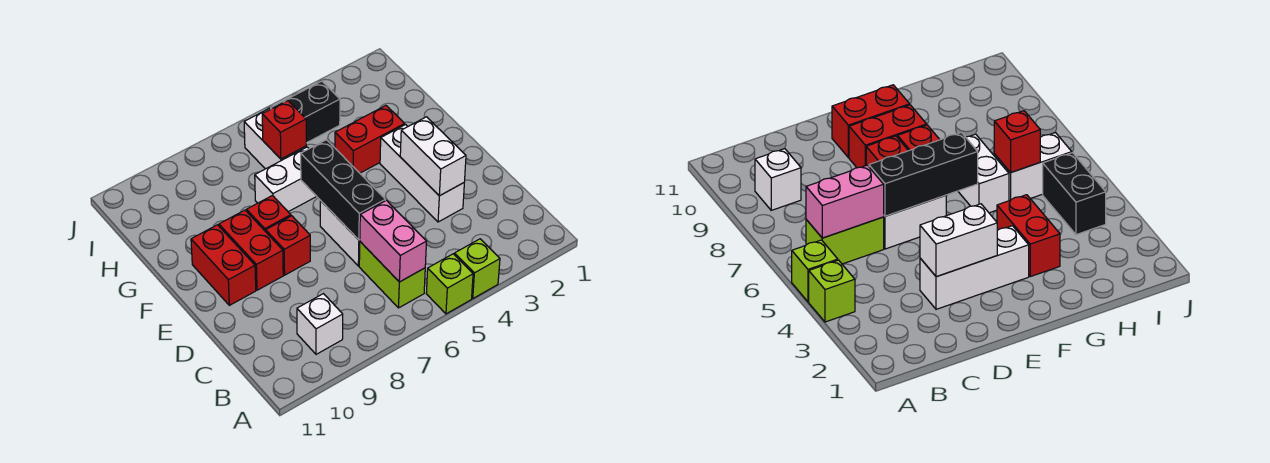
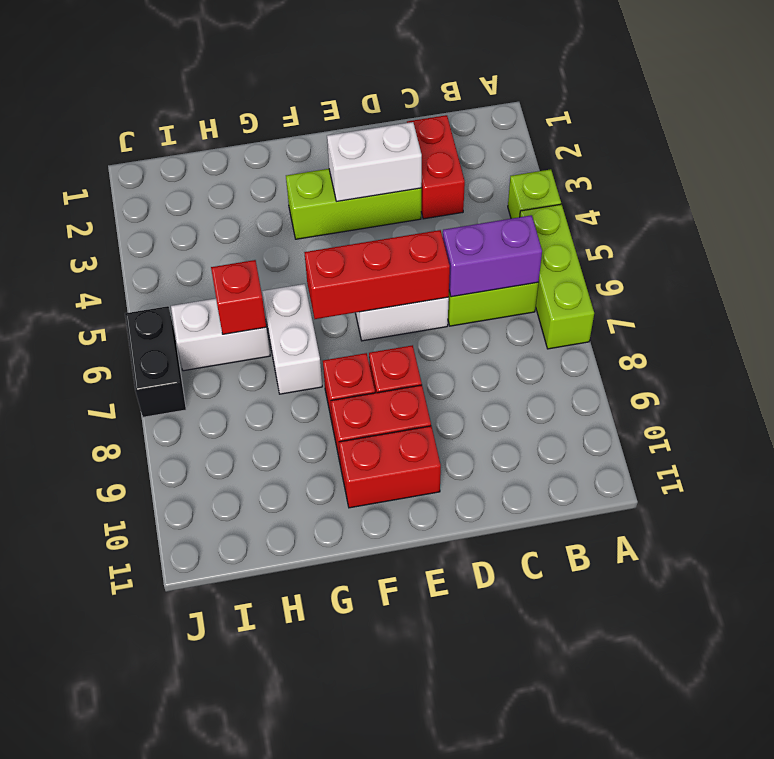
lime 1x1 brick [426,254,473,314] -> lime 1x3 brick [520,204,594,349]
pink 1x2 brick [360,200,427,282] -> purple 1x2 brick [443,215,542,297]
white 1x1 brick [297,294,343,354] -> none
white 1x3 brick [380,125,464,222] -> lime 1x3 brick [286,169,421,239]
black 1x3 brick [301,140,385,240] -> red 1x3 brick [304,230,450,319]
red 1x2 brick [335,106,405,173] -> red 1x2 brick moved to [407,115,465,219]
black 1x2 brick [271,81,340,143] -> black 1x2 brick moved to [125,306,186,417]

